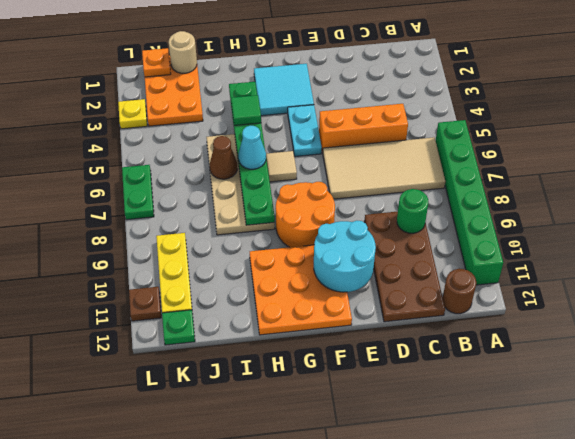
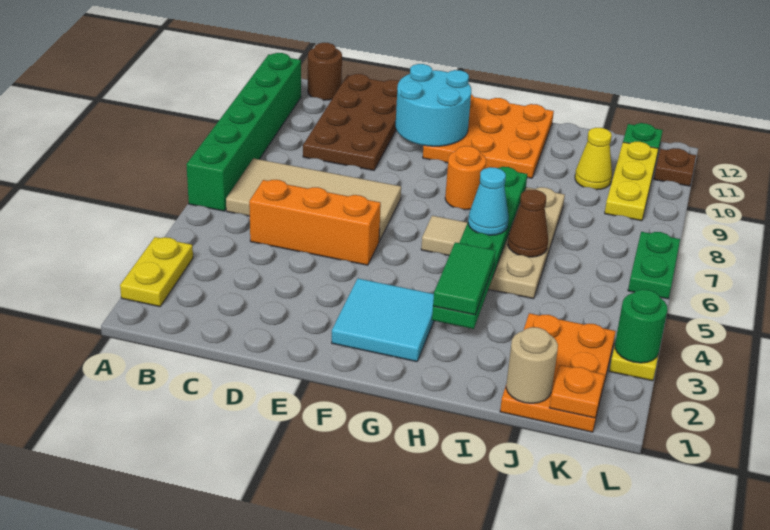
none -> yellow 1x2 plate [120,237,193,307]
green 1x1 round brick [397,189,428,233] -> green 1x1 round brick moved to [615,289,668,363]
cyan 1x2 plate [288,105,322,157] -> none
orange 2x2 round brick [276,182,335,247] -> orange 1x1 round brick [445,146,486,210]
green 1x1 tile [231,95,261,125] -> green 1x2 tile [433,242,495,315]
none -> yellow 1x1 cone [575,128,612,190]

